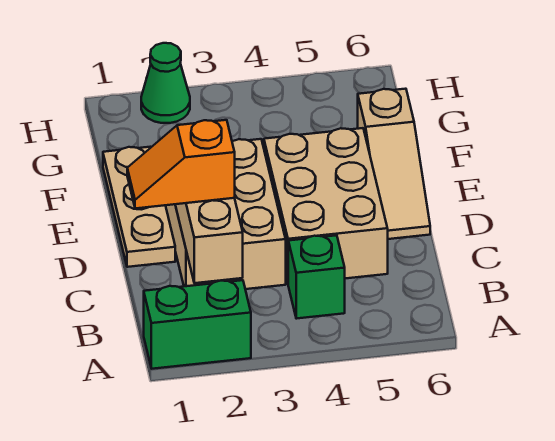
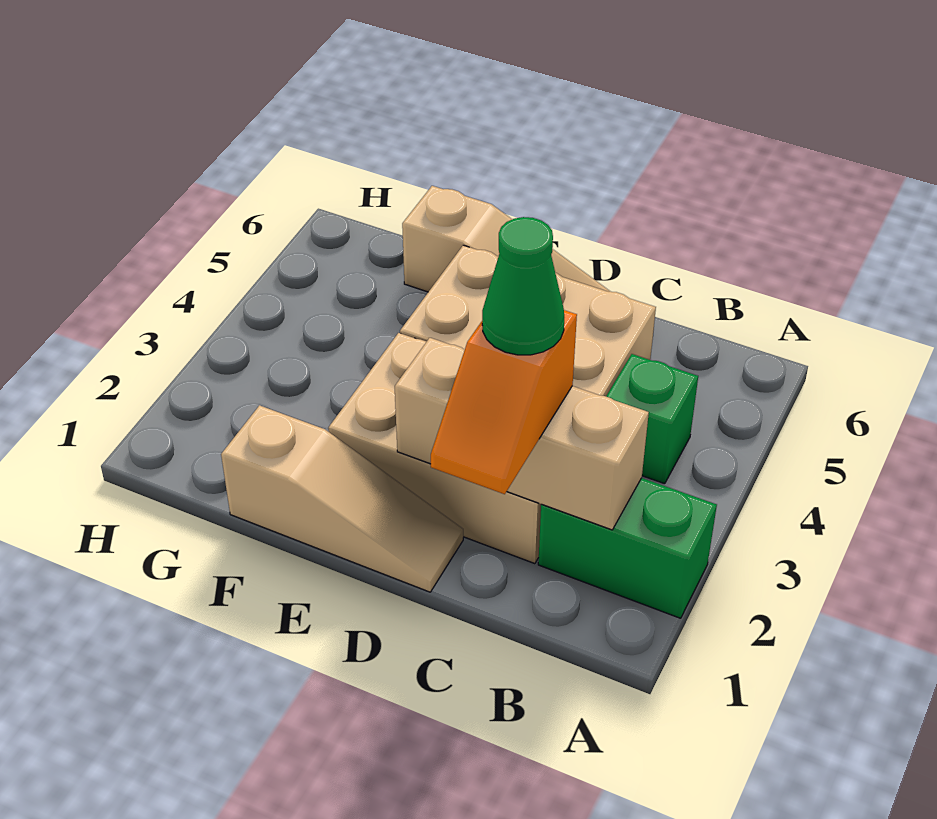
green 1x2 brick [144,280,251,369] -> green 1x2 brick turned to [538,478,717,618]
tan 1x3 plate [103,147,175,267] -> tan 1x3 slope [221,405,463,592]
green 1x1 cone [141,43,190,123] -> green 1x1 cone moved to [482,217,564,355]

